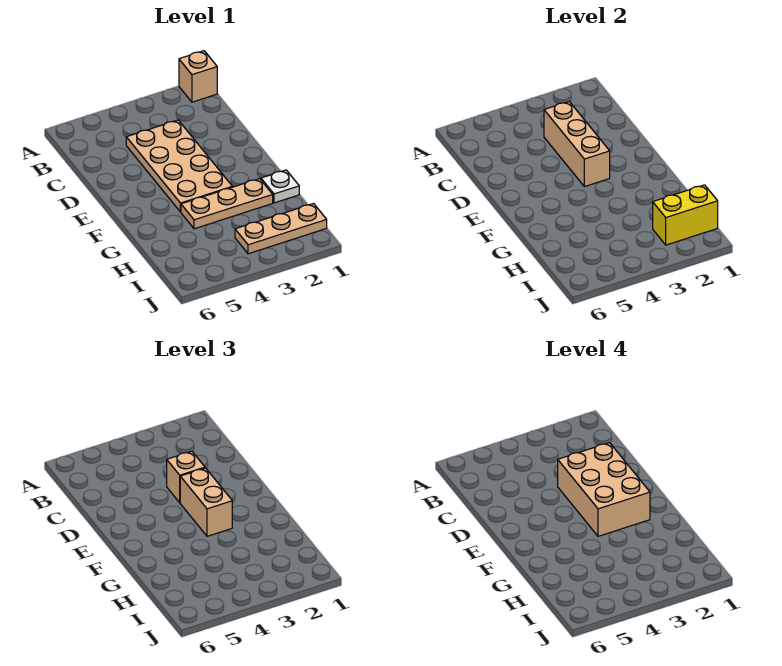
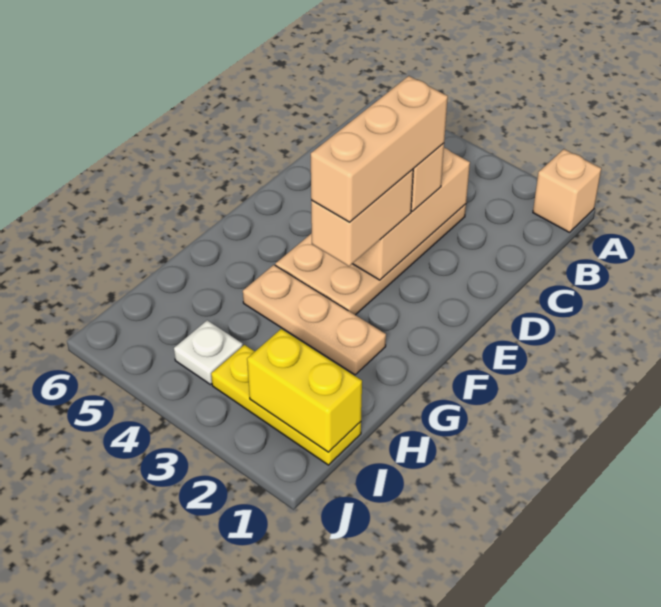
tan 2x3 brick [558,443,650,536] -> tan 1x3 brick [311,76,448,222]
white 1x1 plate [261,170,299,203] -> white 1x1 plate moved to [174,320,243,385]
tan 1x3 plate [235,204,327,254] -> yellow 1x3 plate [211,345,361,465]

